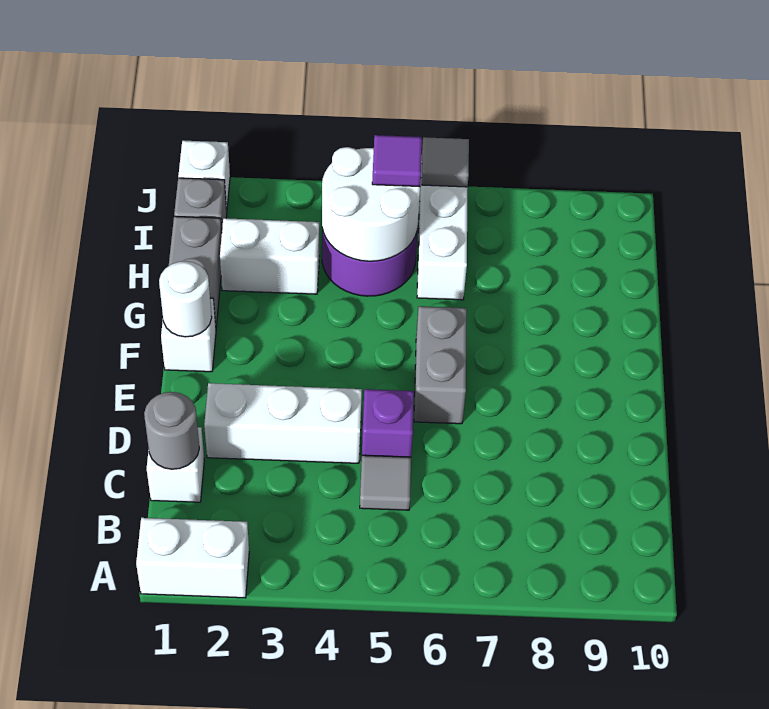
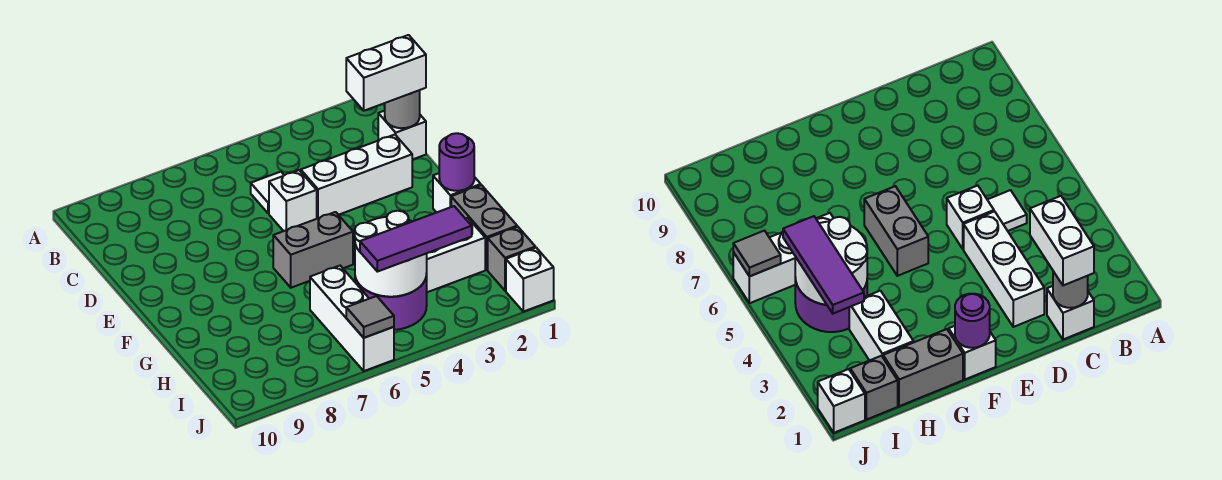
white 1x2 brick [136,518,249,598] -> white 1x2 brick moved to [346,35,426,111]
grey 1x1 tile [360,455,411,510] -> white 1x1 tile [251,172,284,213]
purple 1x1 brick [362,389,414,457] -> white 1x1 brick [269,170,317,231]
grey 1x2 brick [414,306,467,424] -> grey 1x2 brick turned to [273,212,353,288]
white 1x1 round brick [159,261,212,337] -> purple 1x1 round brick [439,133,474,191]
purple 1x1 tile [372,135,422,186] -> purple 1x3 tile [360,206,472,272]

